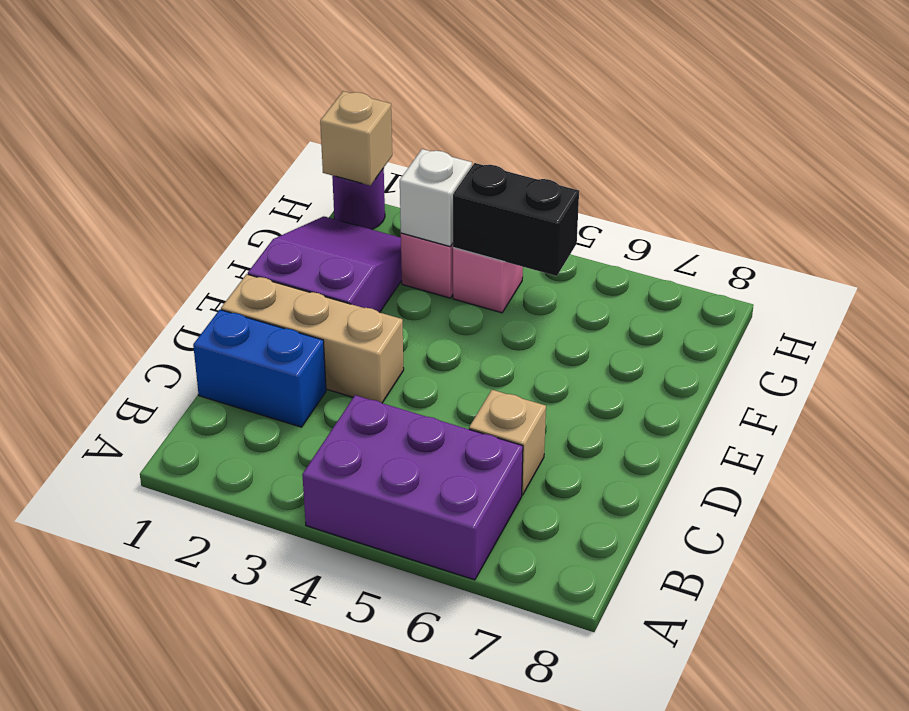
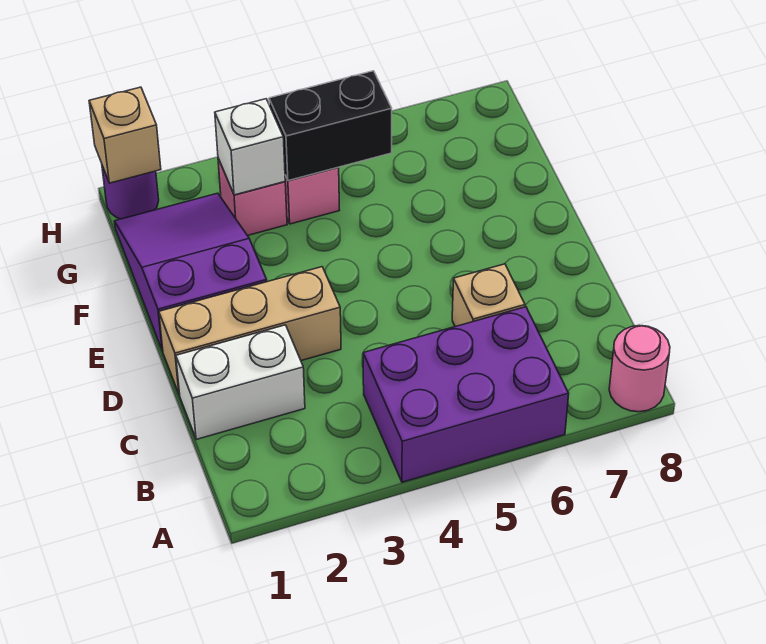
none -> pink 1x1 round brick [609,325,670,412]
blue 1x2 brick [193,310,326,427] -> white 1x2 brick [176,325,305,440]

